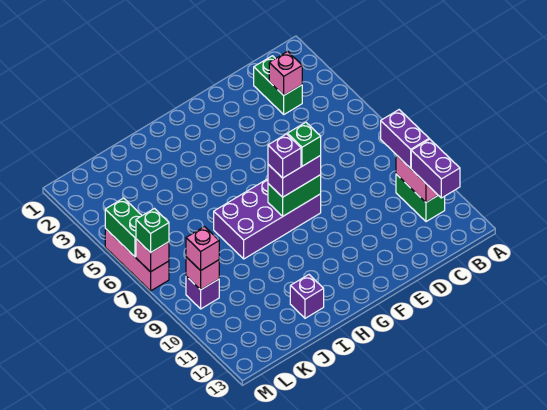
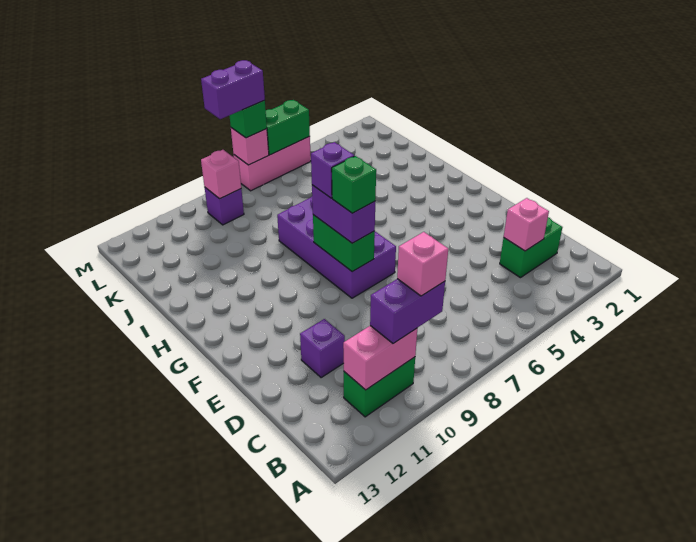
purple 1x2 brick [411,139,460,198] -> purple 1x2 brick moved to [201,60,265,119]
purple 1x1 brick [290,275,324,318] -> purple 1x1 brick moved to [300,319,345,378]
pink 1x1 brick [186,227,219,271] -> pink 1x1 brick moved to [397,232,448,296]

